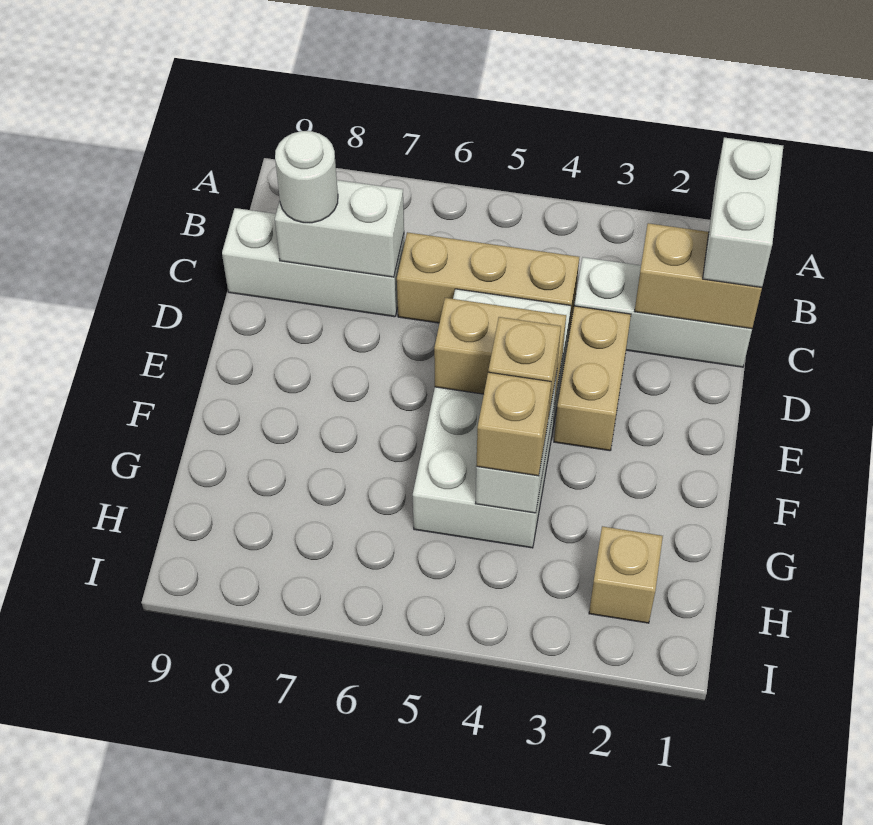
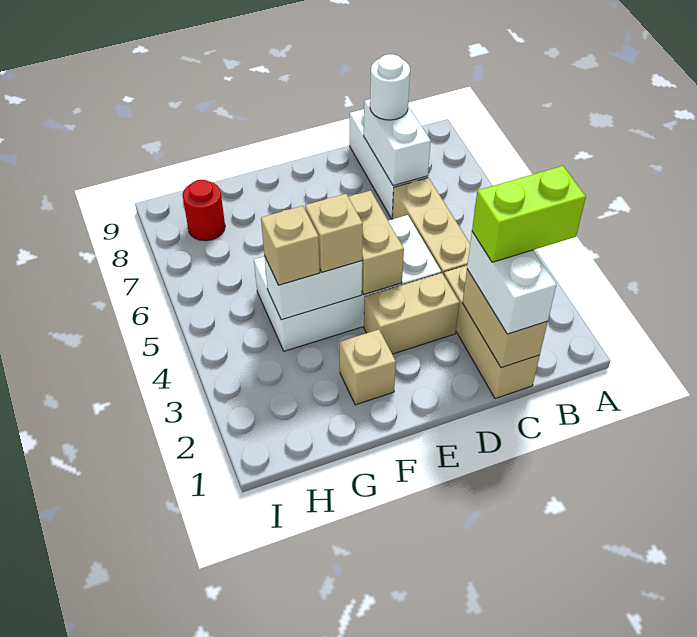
white 1x2 brick [703,137,783,287] -> white 1x2 brick turned to [467,232,556,334]
none -> lime 1x2 brick [472,166,586,262]
white 1x3 brick [574,257,752,367] -> tan 1x3 brick [444,265,540,399]
tan 1x1 brick [589,526,663,623] -> tan 1x1 brick moved to [340,329,396,405]
none -> red 1x1 round brick [182,180,225,241]

